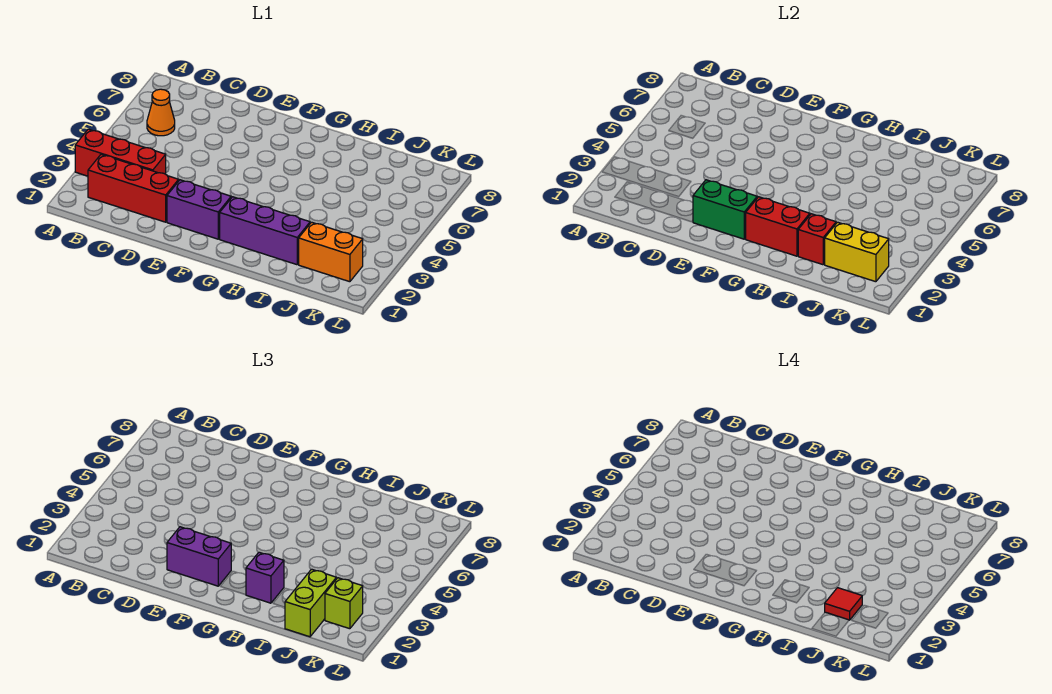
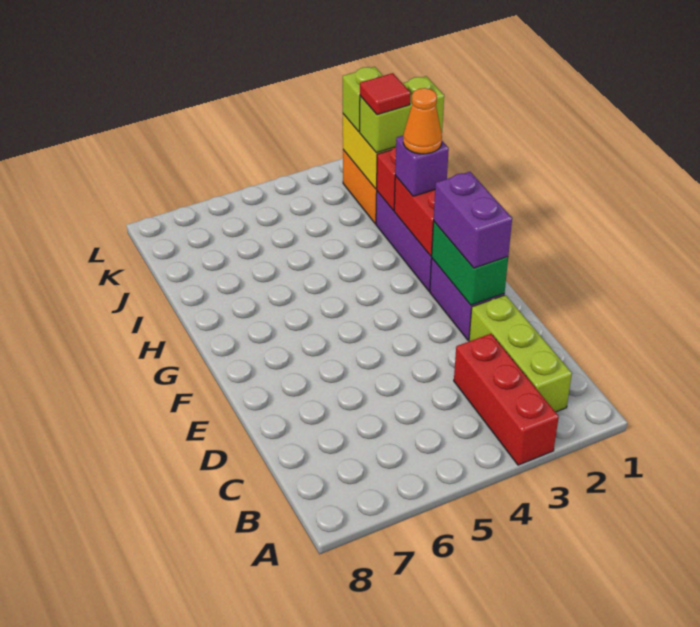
red 1x3 brick [88,154,179,222] -> lime 1x3 brick [469,295,572,412]
orange 1x1 cone [147,89,175,136] -> orange 1x1 cone moved to [403,88,442,154]

